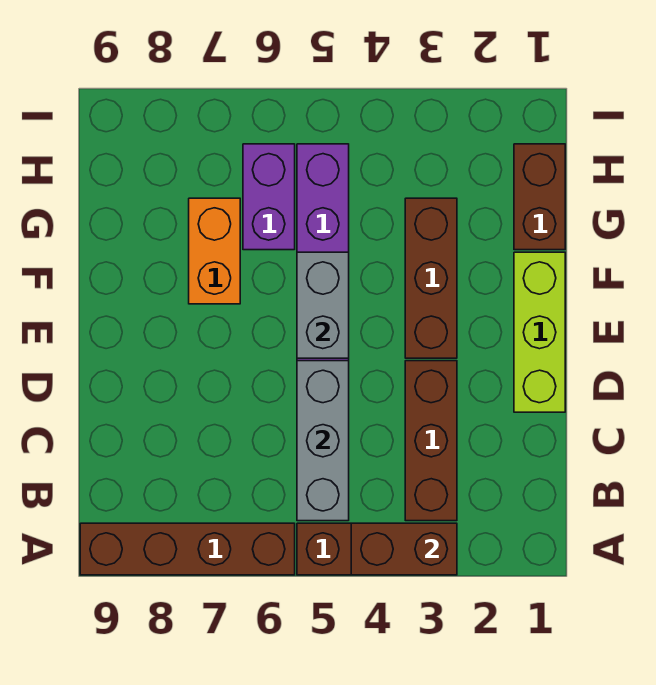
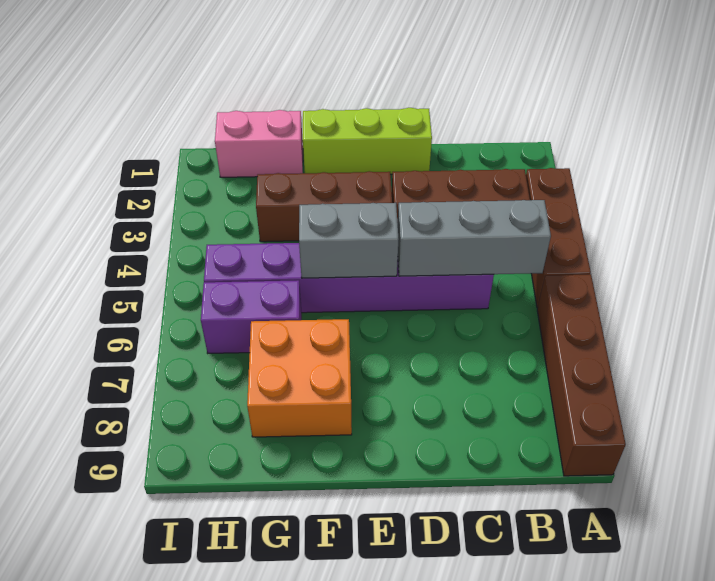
brown 1x2 brick [351,523,457,575] -> none
orange 1x2 brick [189,198,240,304] -> orange 2x2 brick [247,319,352,437]
brown 1x2 brick [514,144,565,250] -> pink 1x2 brick [215,110,303,177]

